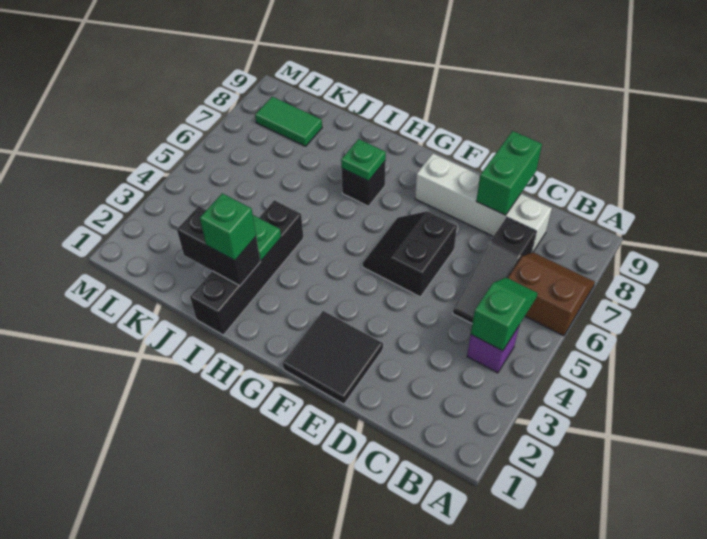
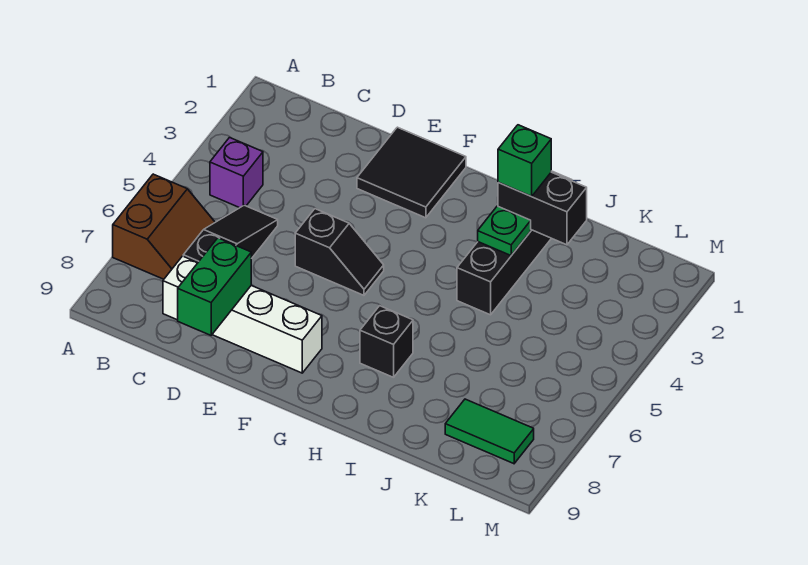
brown 2x2 slope [508,252,595,336] -> brown 2x2 slope turned to [113,174,215,279]
green 1x2 slope [471,278,538,351] -> none
black 2x2 slope [363,211,457,297] -> black 1x2 slope [295,209,384,295]
green 1x1 plate [341,139,386,181] -> none

